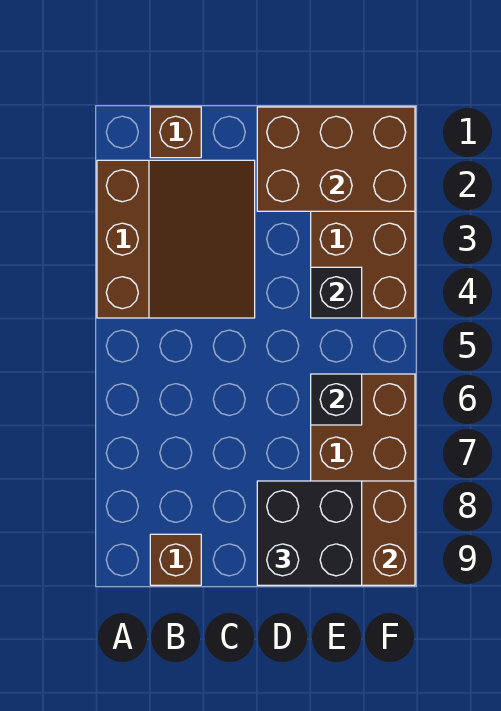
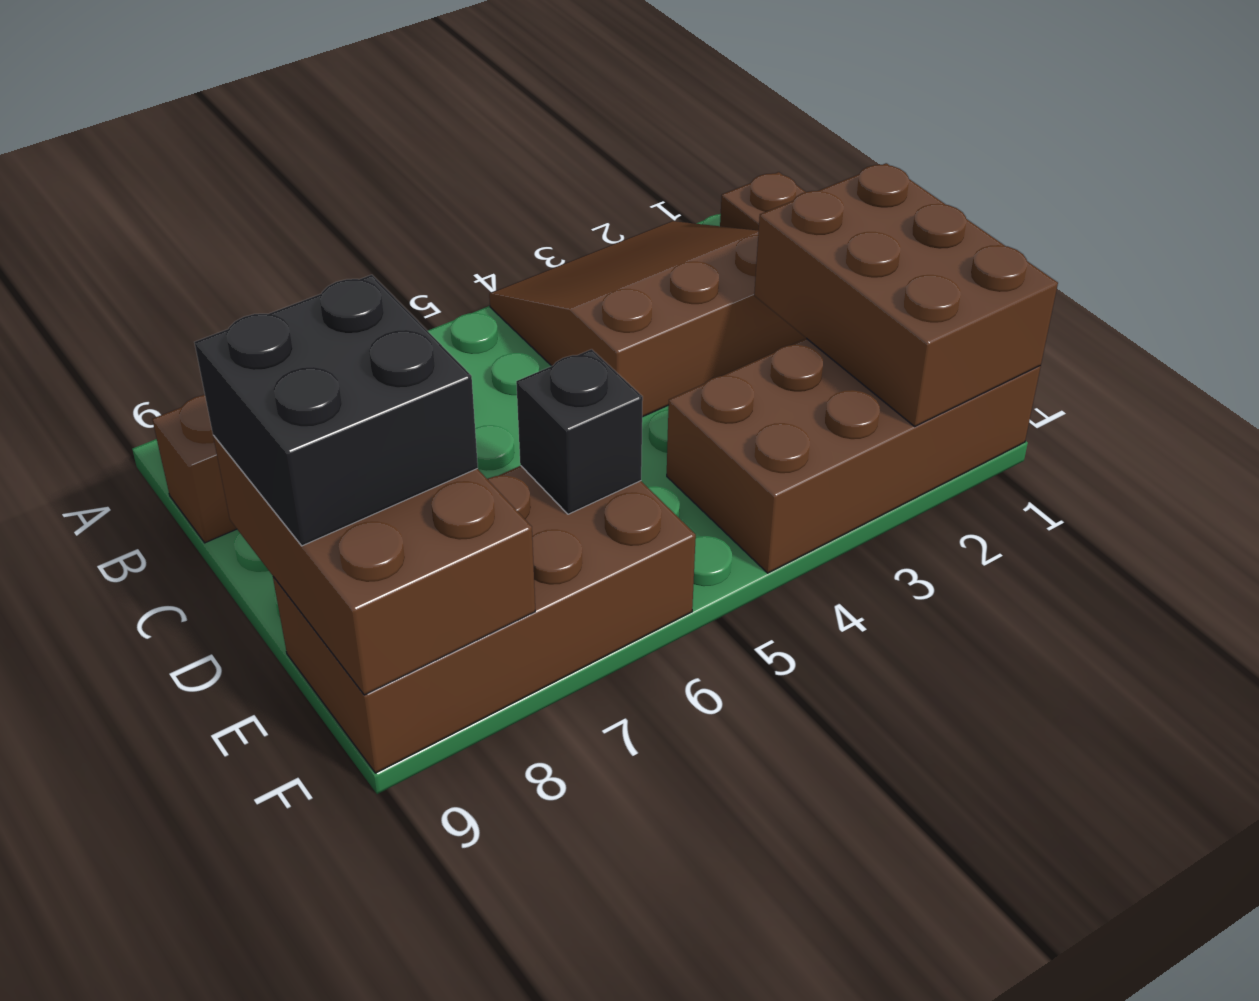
brown 3x3 slope [97,160,255,318] -> brown 3x3 slope turned to [489,221,806,417]
black 1x1 brick [311,267,362,318] -> none

